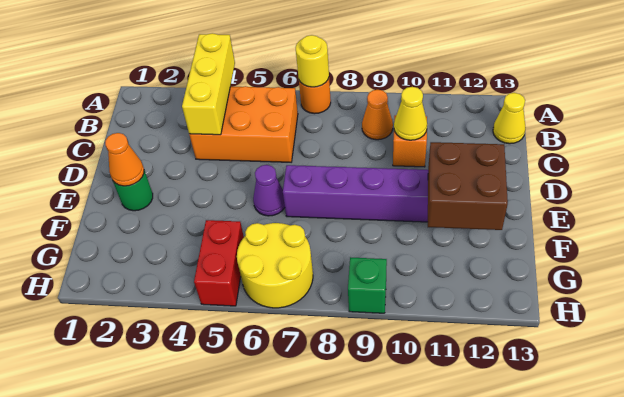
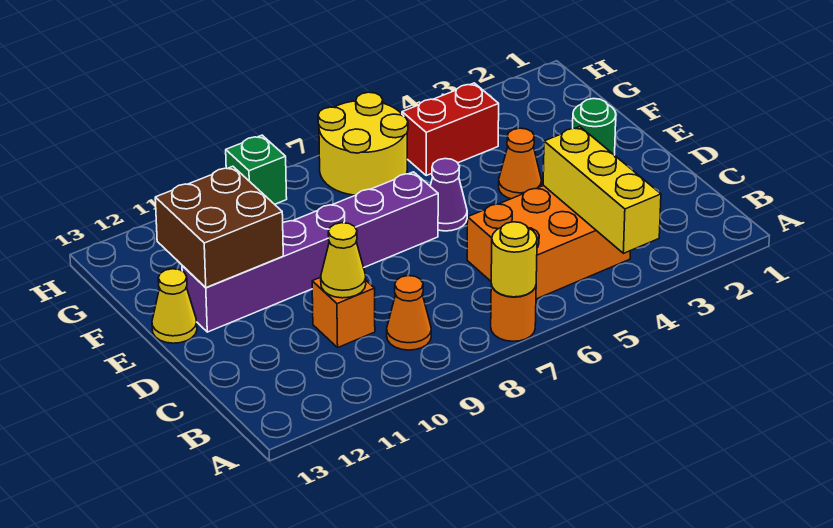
yellow 1x1 cone [493,93,526,144] -> yellow 1x1 cone moved to [152,269,197,343]
orange 1x1 cone [105,133,144,186] -> orange 1x1 cone moved to [499,128,542,199]
red 1x2 brick [194,220,244,306] -> red 1x2 brick turned to [402,83,499,175]

